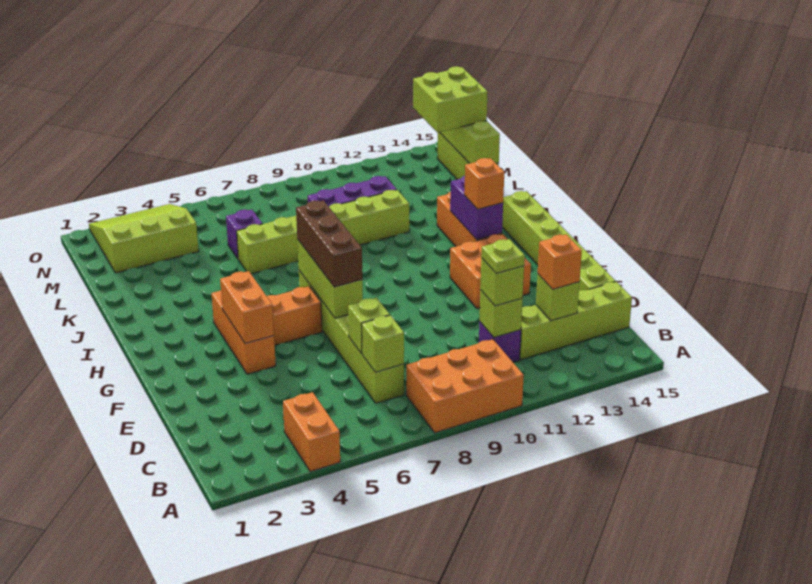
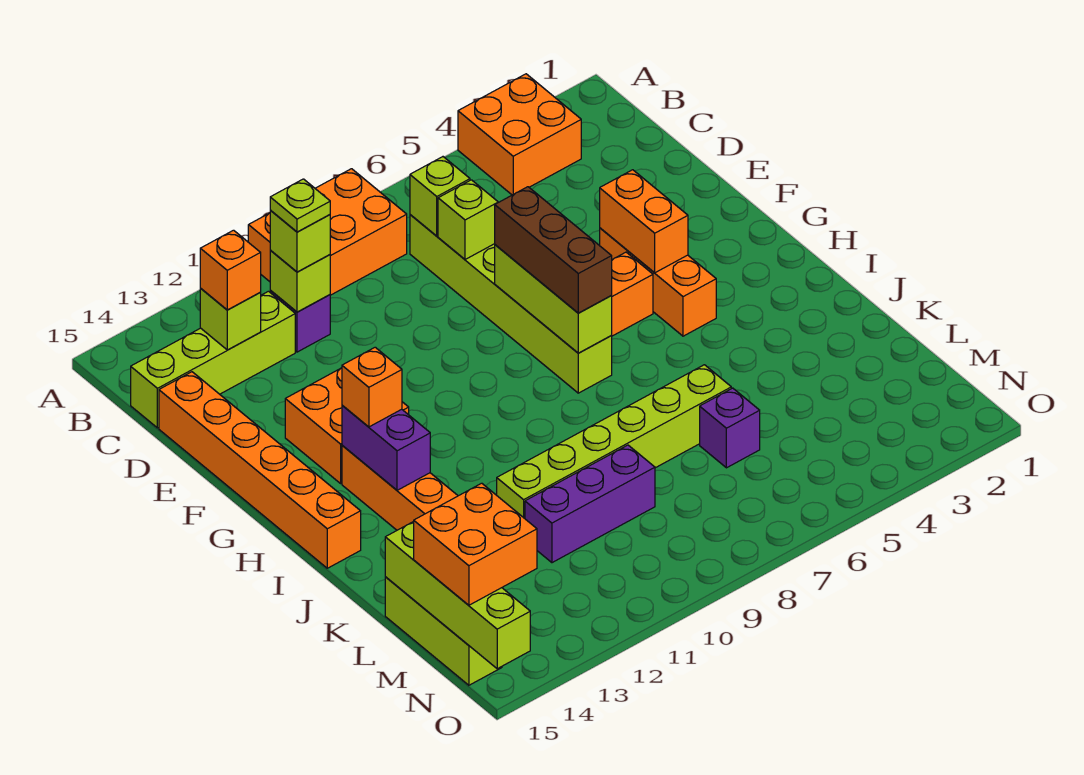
orange 1x2 brick [283,392,340,472] -> orange 2x2 brick [458,74,581,195]
lime 1x6 brick [502,191,616,291] -> orange 1x6 brick [159,372,361,568]
lime 3x3 slope [89,204,199,273] -> none
lime 2x2 brick [413,66,488,133] -> orange 2x2 brick [414,483,537,605]

